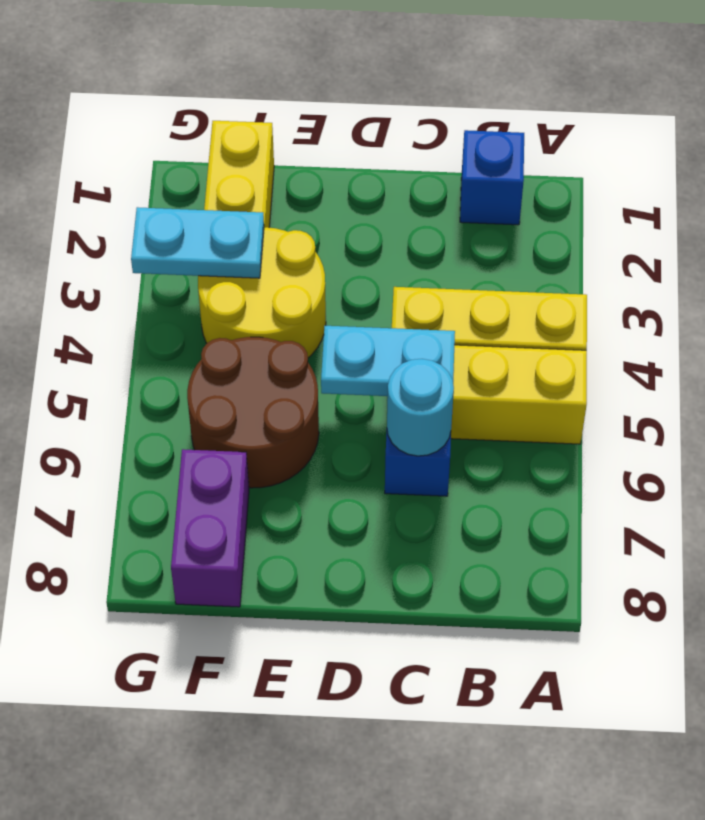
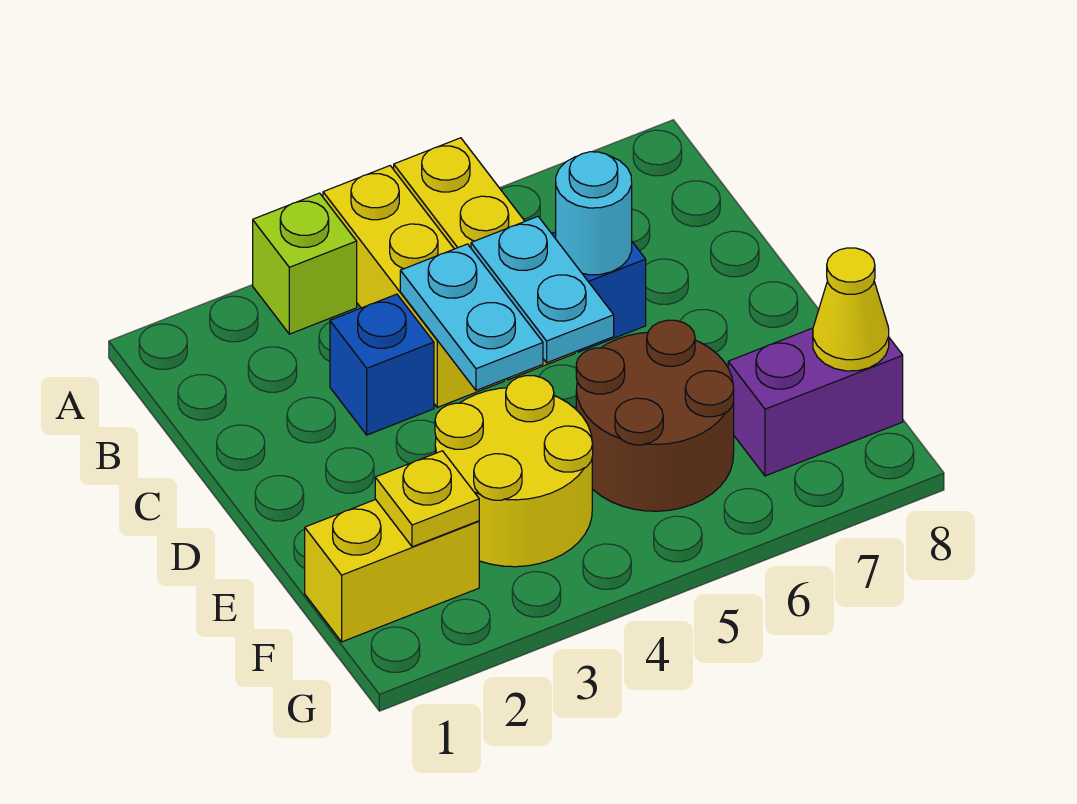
none -> lime 1x1 brick [253,193,357,334]
blue 1x1 brick [460,130,524,225] -> blue 1x1 brick moved to [330,294,434,435]
none -> yellow 1x1 plate [375,451,479,547]
cyan 1x2 plate [131,207,264,278] -> cyan 1x2 plate moved to [400,244,543,390]
none -> yellow 1x1 cone [813,248,889,371]

